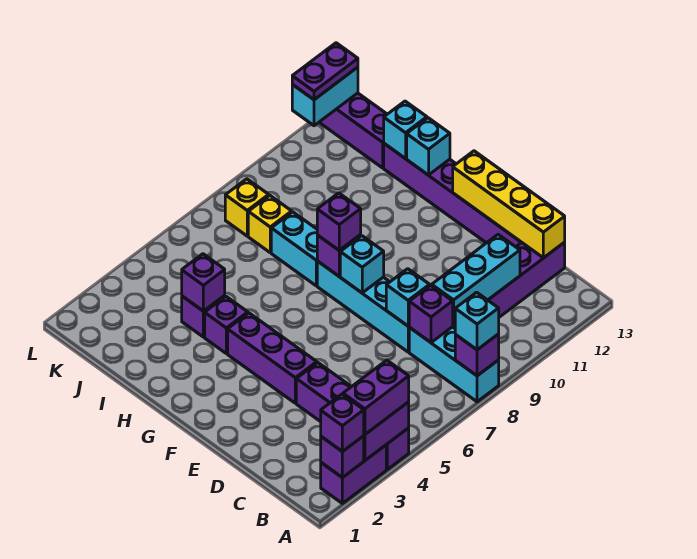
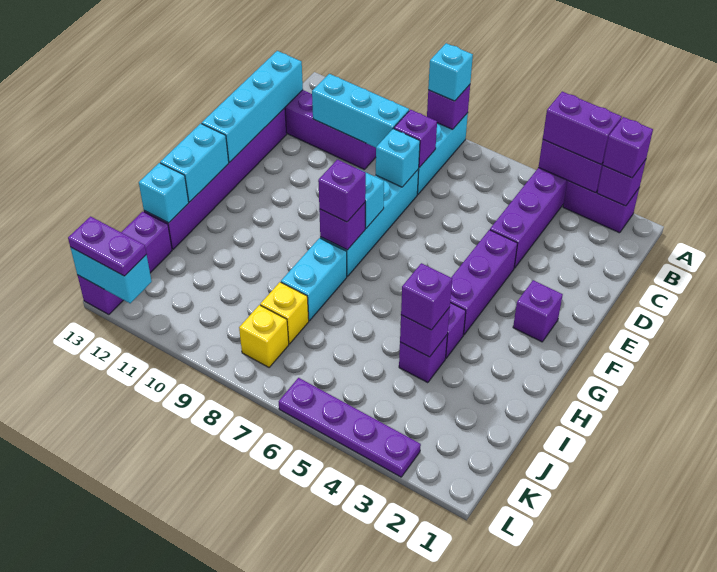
yellow 1x4 brick [453,151,565,258] -> cyan 1x4 brick [202,51,303,162]
none -> purple 1x1 brick [513,280,563,342]
cyan 1x1 brick [407,118,450,175] -> cyan 1x2 brick [160,124,229,202]
none -> purple 1x1 brick [401,263,452,330]
none -> purple 1x4 plate [279,378,421,477]

